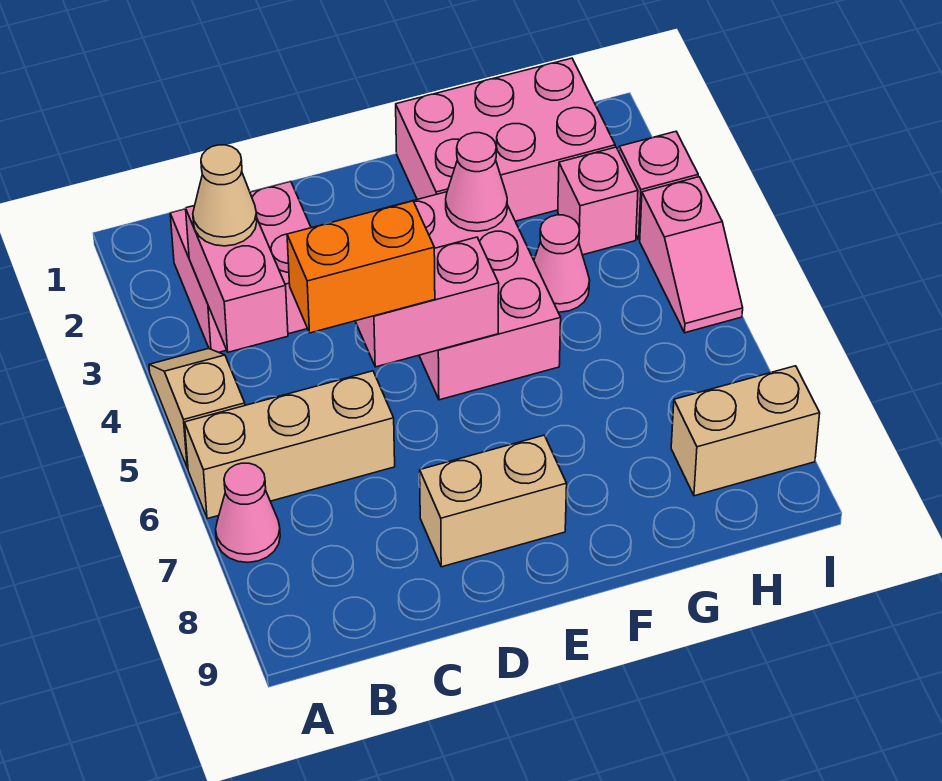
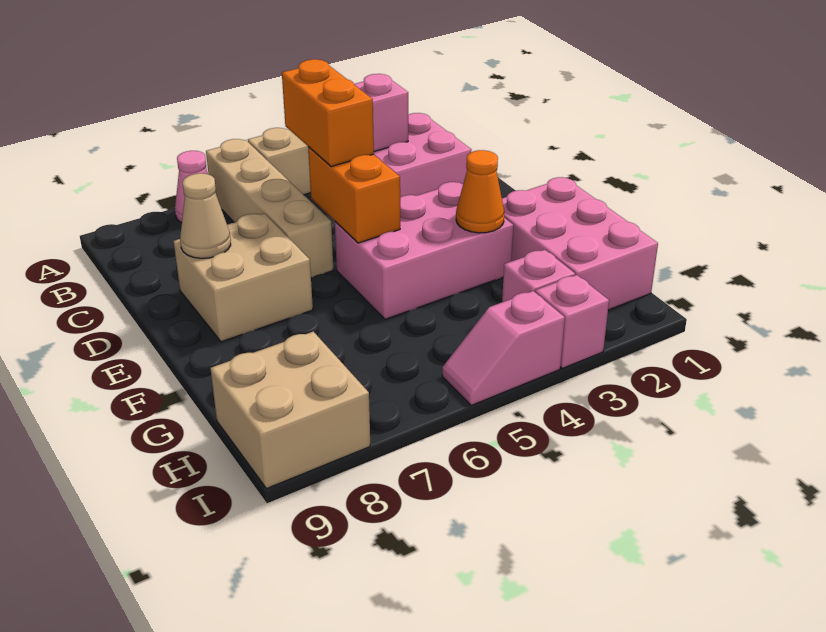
tan 1x3 brick [185,371,395,519] -> tan 1x4 brick [206,139,333,278]
tan 1x1 cone [193,145,257,246] -> tan 1x1 cone moved to [180,173,231,258]
pink 1x2 brick [355,237,499,367] -> orange 1x2 brick [308,147,400,243]
tan 1x2 brick [420,435,567,567] -> tan 2x2 brick [174,213,313,342]
pink 1x1 cone [446,133,507,231] -> orange 1x1 cone [456,150,504,233]
pink 1x1 cone [534,215,590,312] -> none
tan 1x2 brick [671,366,820,496] -> tan 2x2 brick [210,332,370,489]

